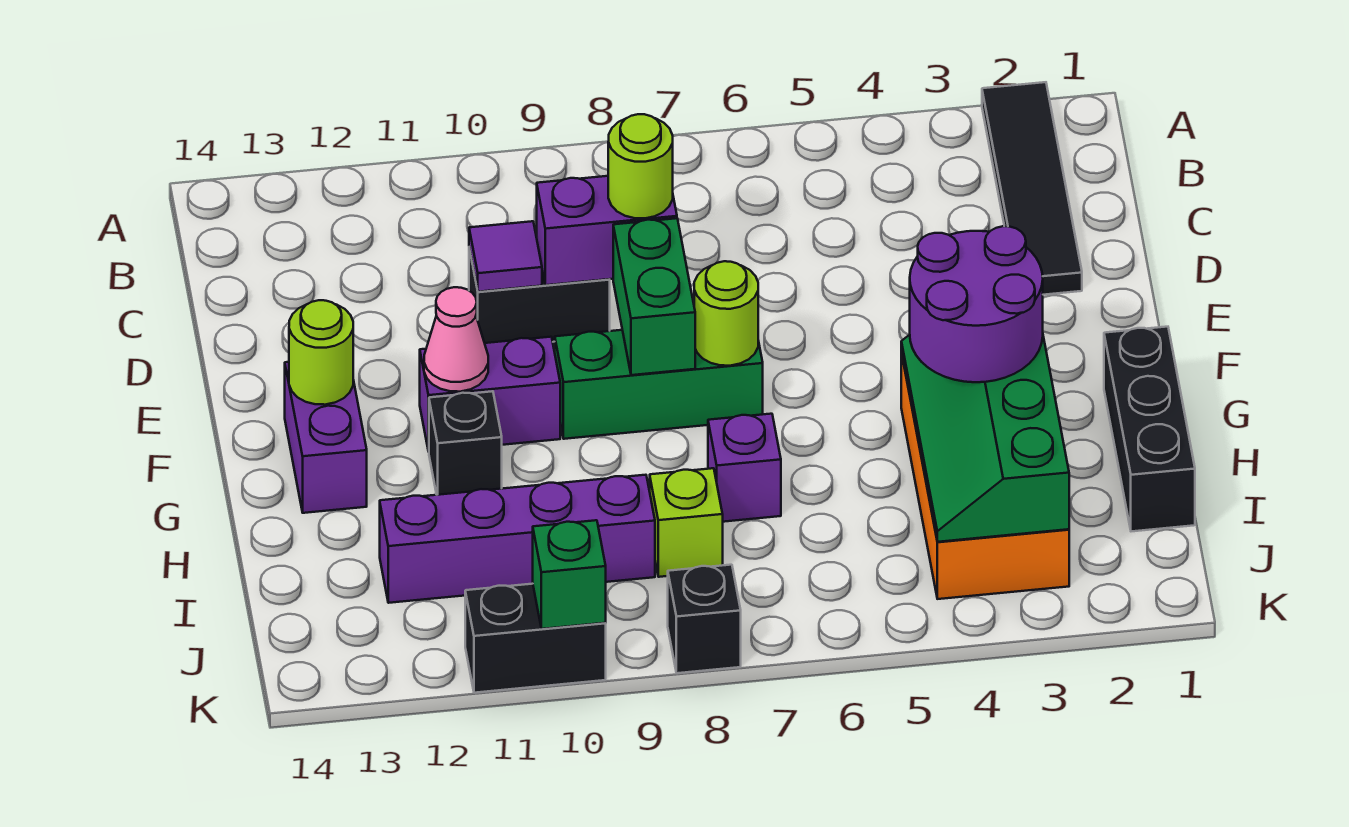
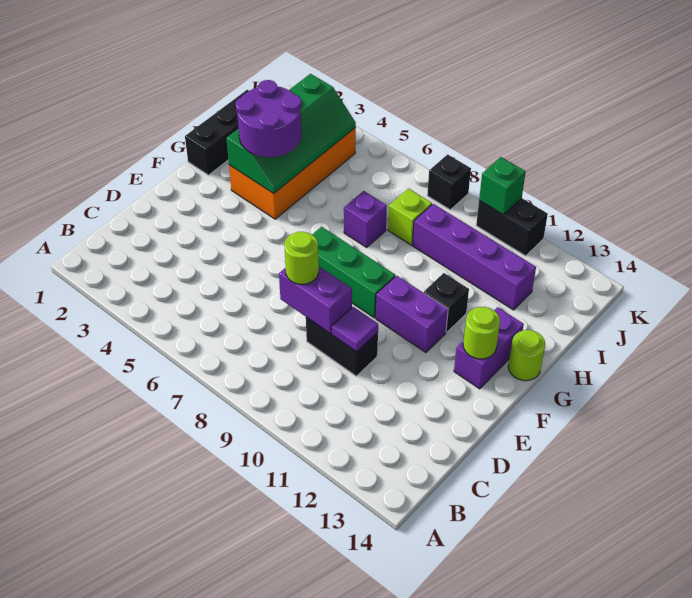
black 1x4 tile [982,82,1082,295] -> none
green 1x2 brick [613,218,695,375] -> none
lime 1x1 round brick [694,261,758,366] -> lime 1x1 round brick moved to [508,330,545,381]
pink 1x1 cone [424,287,488,392] -> none

